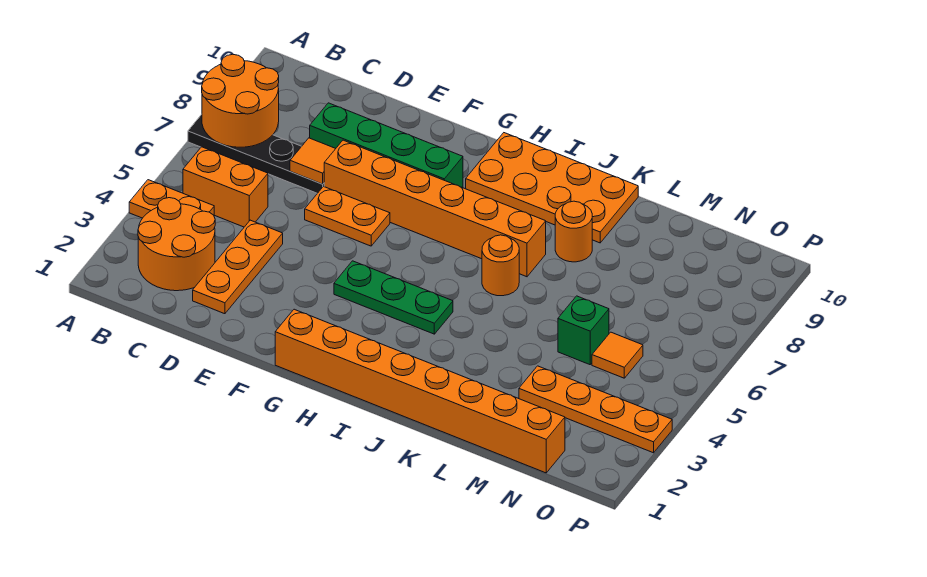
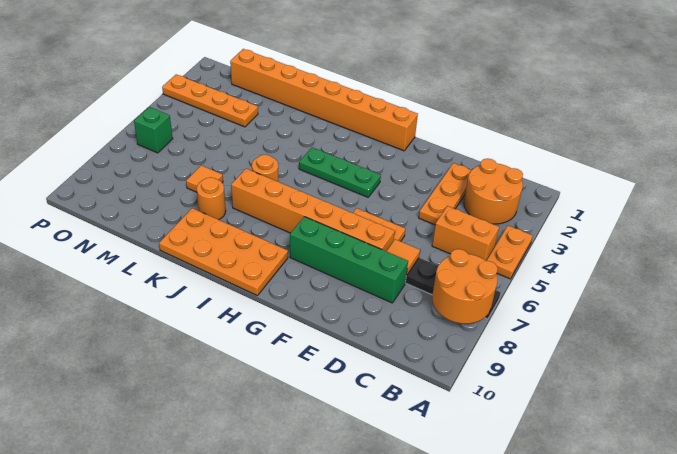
orange 1x2 plate [129,180,214,218] -> orange 1x2 plate turned to [487,226,533,279]
green 1x1 brick [558,296,609,365] -> green 1x1 brick moved to [134,107,173,153]
orange 1x1 tile [592,332,643,378] -> orange 1x1 tile moved to [186,165,223,192]

